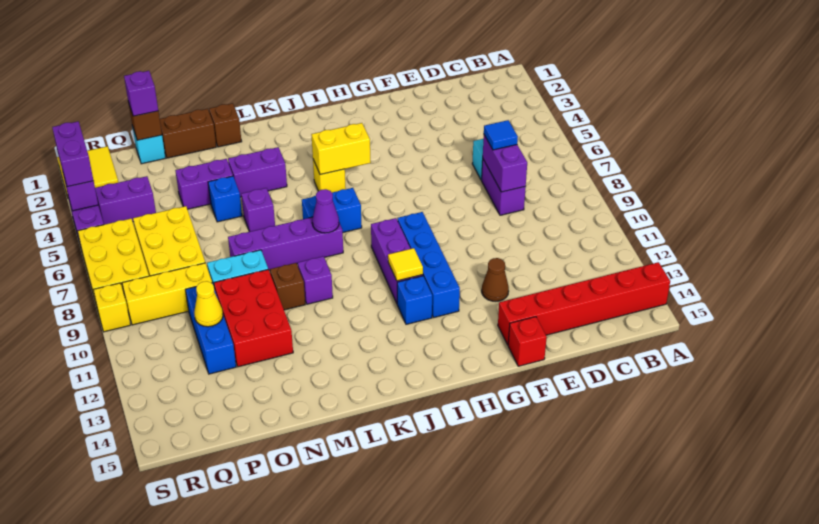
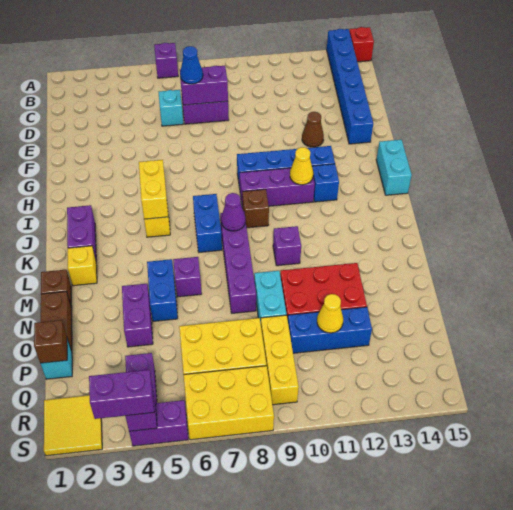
red 1x6 brick [498,262,670,345] -> blue 1x6 brick [327,29,373,144]
blue 1x1 tile [484,120,518,150] -> blue 1x1 cone [180,46,203,84]
red 1x1 brick [508,317,547,366] -> red 1x1 brick moved to [349,27,374,62]
none -> cyan 1x2 brick [376,140,412,195]
yellow 1x1 tile [388,248,423,281] -> yellow 1x1 cone [290,147,313,185]
purple 1x2 brick [228,147,287,197] -> purple 1x2 brick moved to [67,205,96,259]
brown 1x1 brick [270,263,305,310] -> brown 1x1 brick moved to [242,189,269,228]
blue 1x1 brick [208,176,242,222] -> blue 1x2 brick [147,259,178,321]
purple 1x1 brick [124,71,158,116] -> purple 1x1 brick moved to [154,43,178,78]
yellow 1x1 brick [93,283,130,332] -> yellow 1x1 brick moved to [68,246,97,286]

